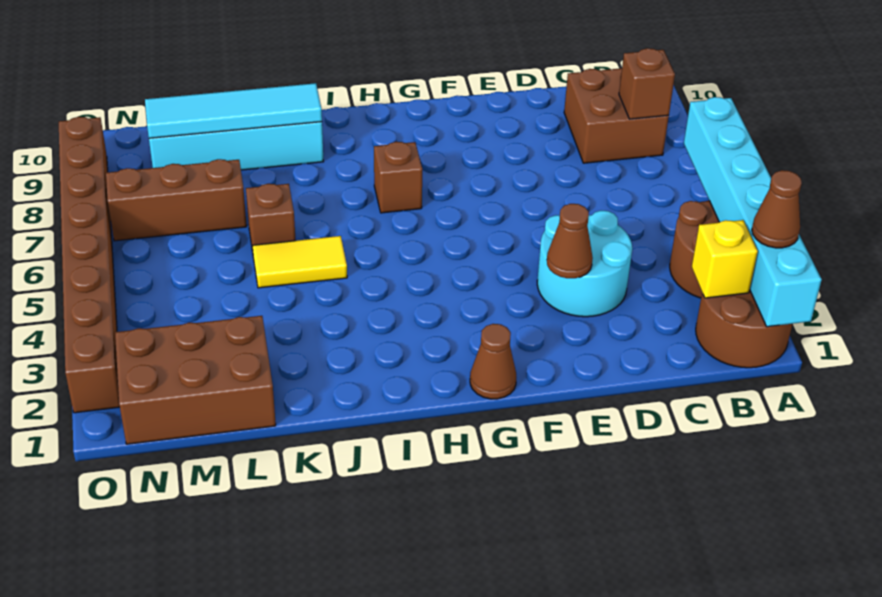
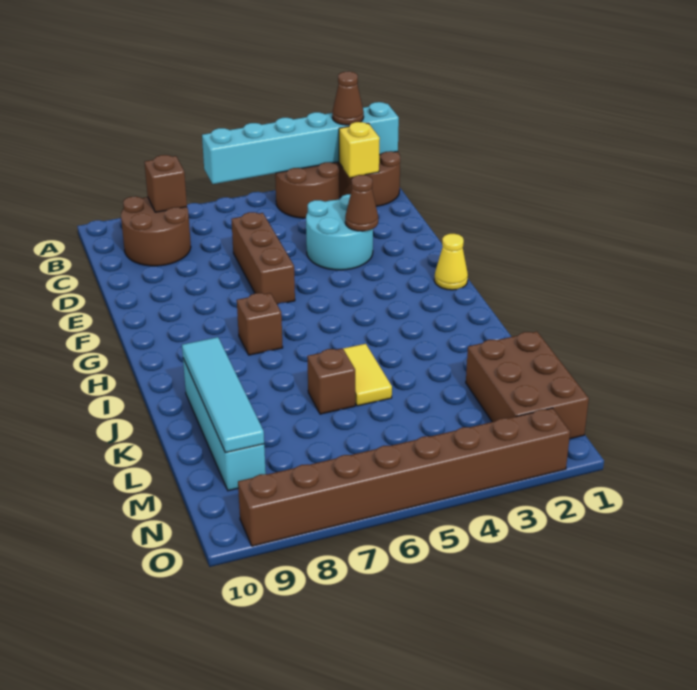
brown 2x2 brick [564,68,669,163] -> brown 2x2 round brick [121,196,191,266]
brown 1x1 cone [470,324,516,399] -> yellow 1x1 cone [434,234,468,290]
brown 1x3 brick [106,159,247,241] -> brown 1x3 brick moved to [231,212,295,304]

